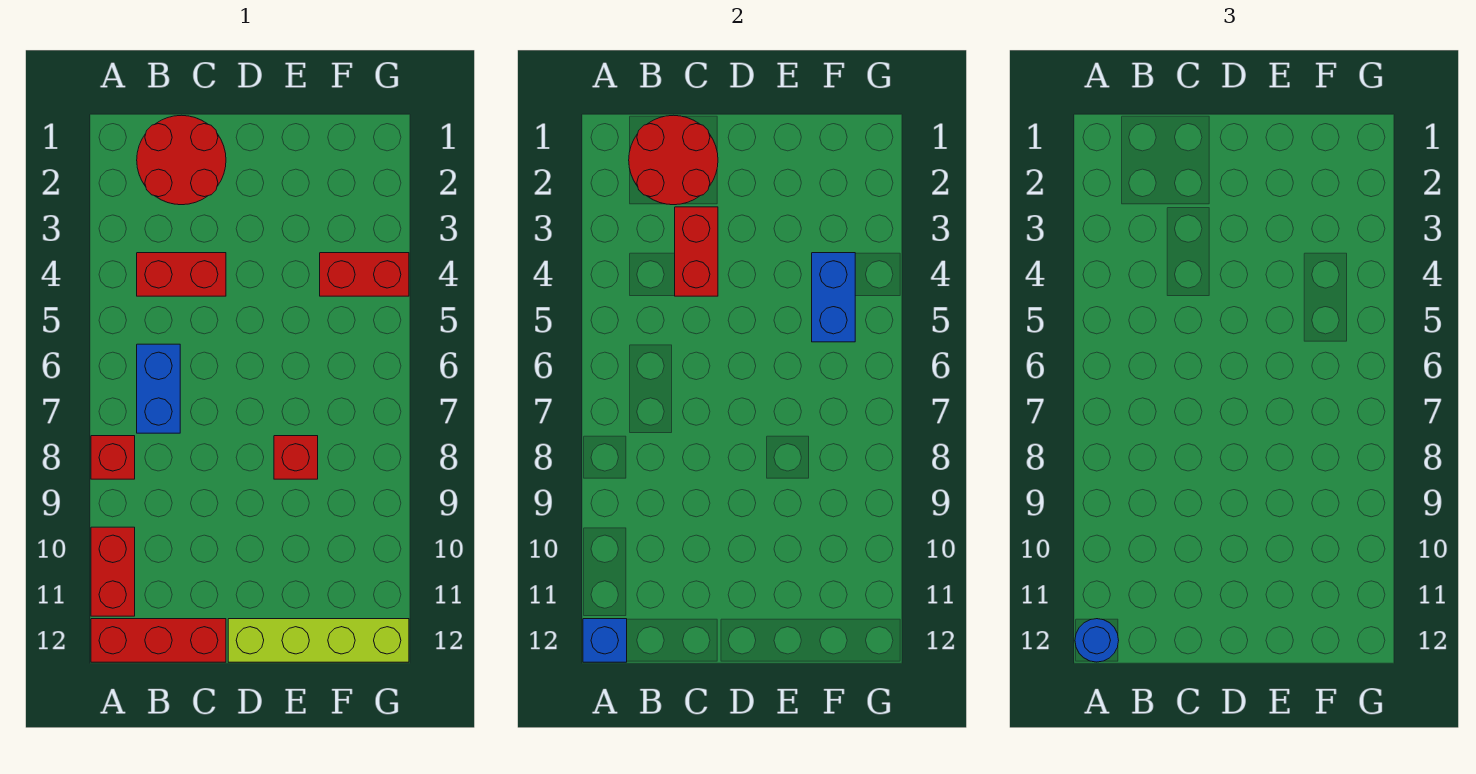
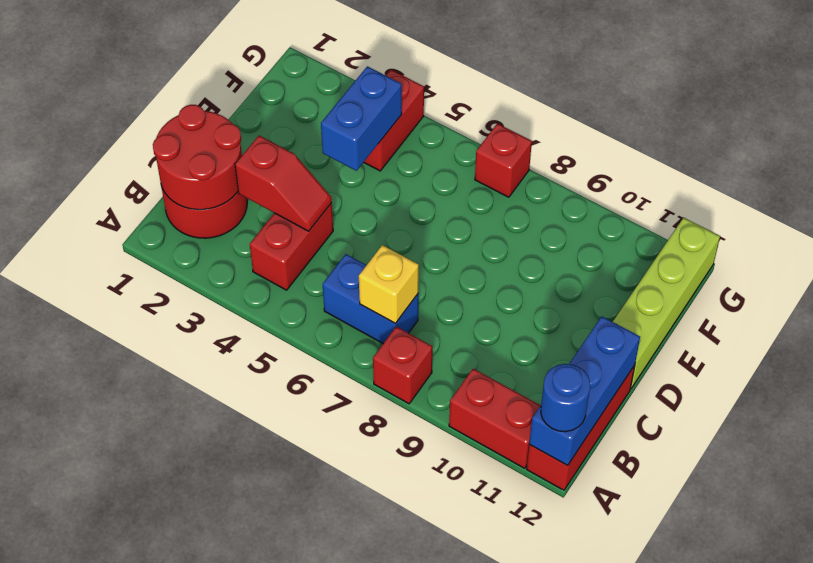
blue 1x1 brick [583,619,627,662] -> blue 1x3 brick [529,317,640,465]
none -> yellow 1x1 brick [359,245,419,324]
red 1x2 brick [675,207,718,296] -> red 1x2 slope [235,136,332,231]
red 1x1 brick [274,436,318,479] -> red 1x1 brick moved to [475,123,532,197]
blue 1x2 brick [812,253,855,342] -> blue 1x2 brick turned to [321,66,402,171]

